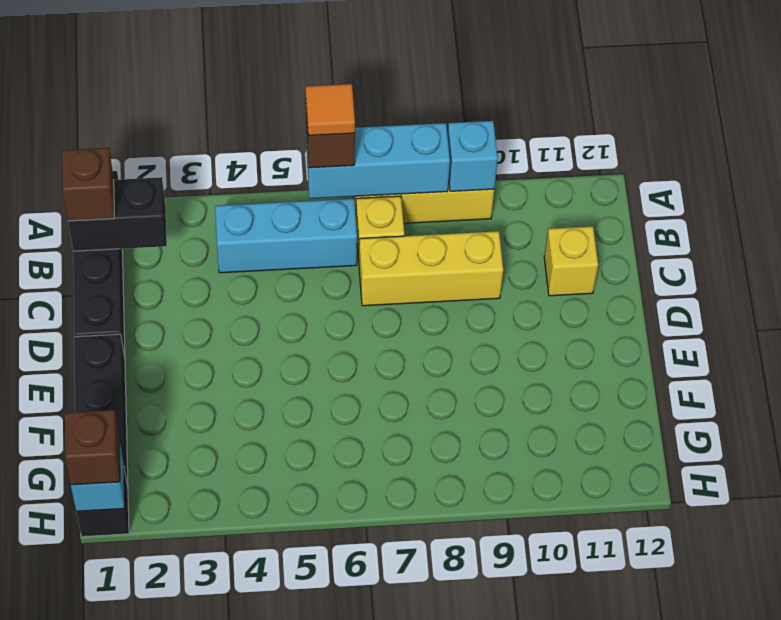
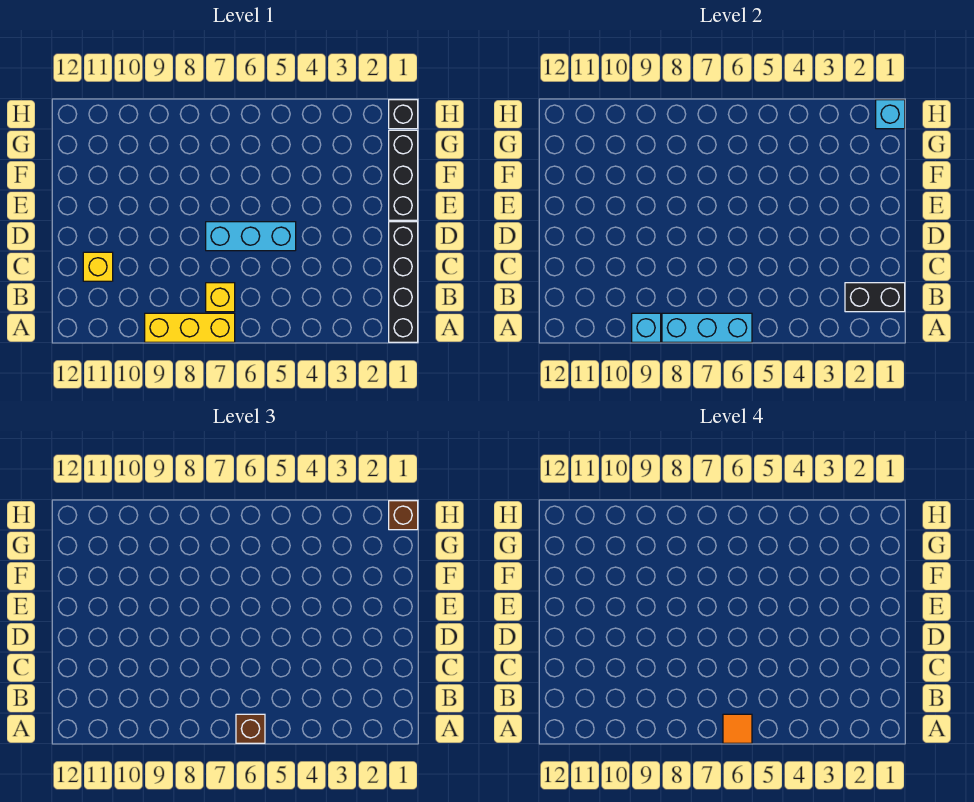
brown 1x1 brick [62,148,114,221] -> none
cyan 1x3 brick [215,199,357,273] -> cyan 1x3 brick moved to [206,222,296,251]
yellow 1x3 brick [359,231,503,306] -> none

